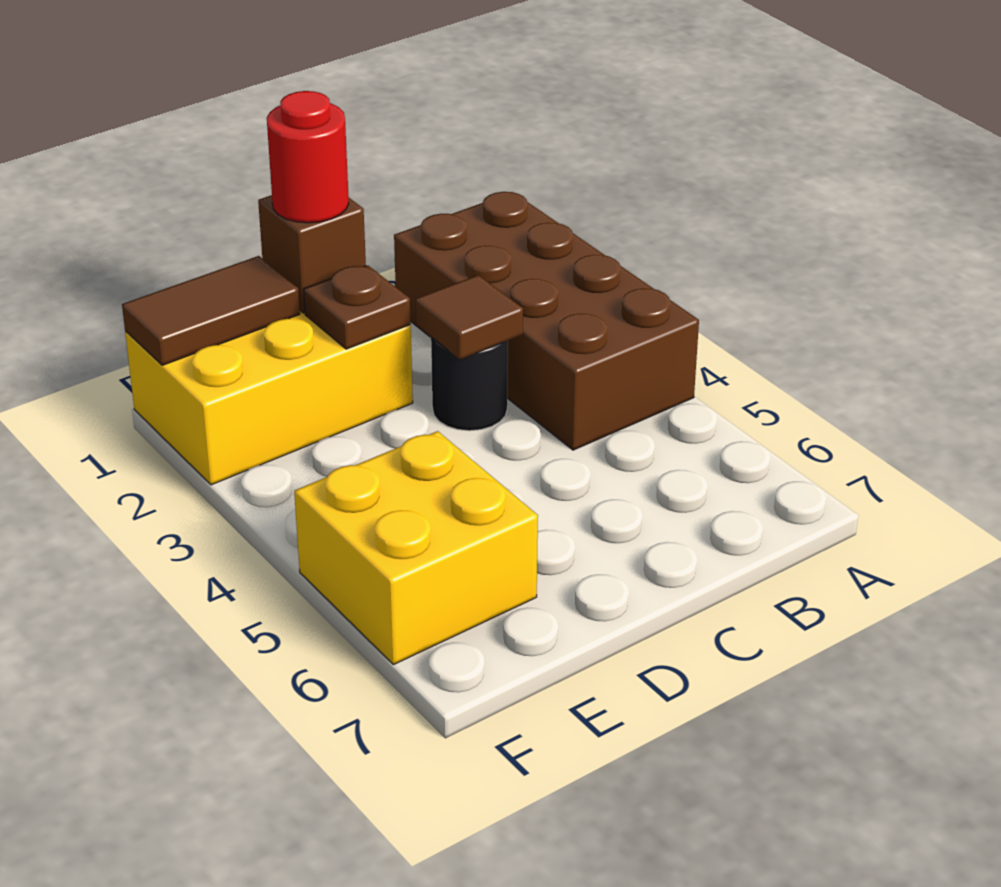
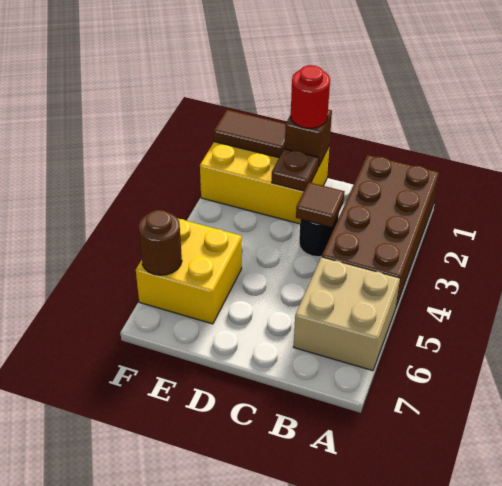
none -> tan 2x2 brick [294,257,400,371]
none -> brown 1x1 round brick [139,210,182,275]

